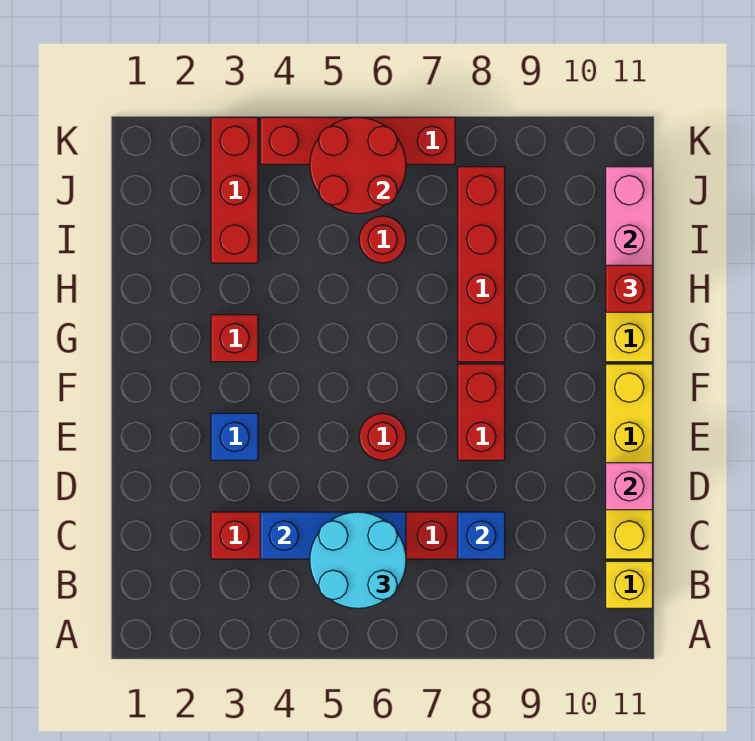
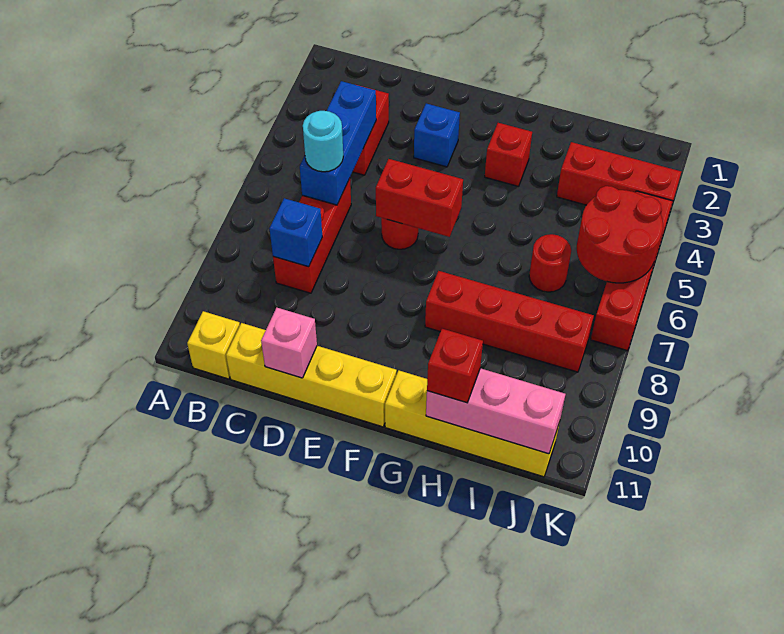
cyan 2x2 round brick [310,512,406,608] -> cyan 1x1 round brick [303,111,343,172]
red 1x2 brick [458,364,505,460] -> red 1x2 brick moved to [376,159,463,237]

